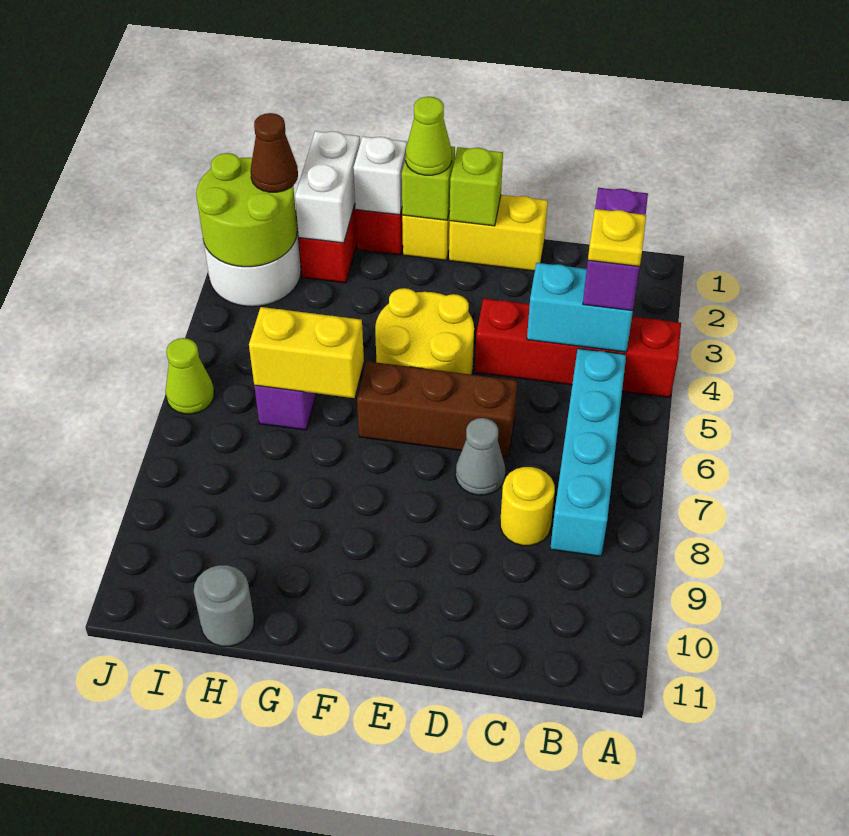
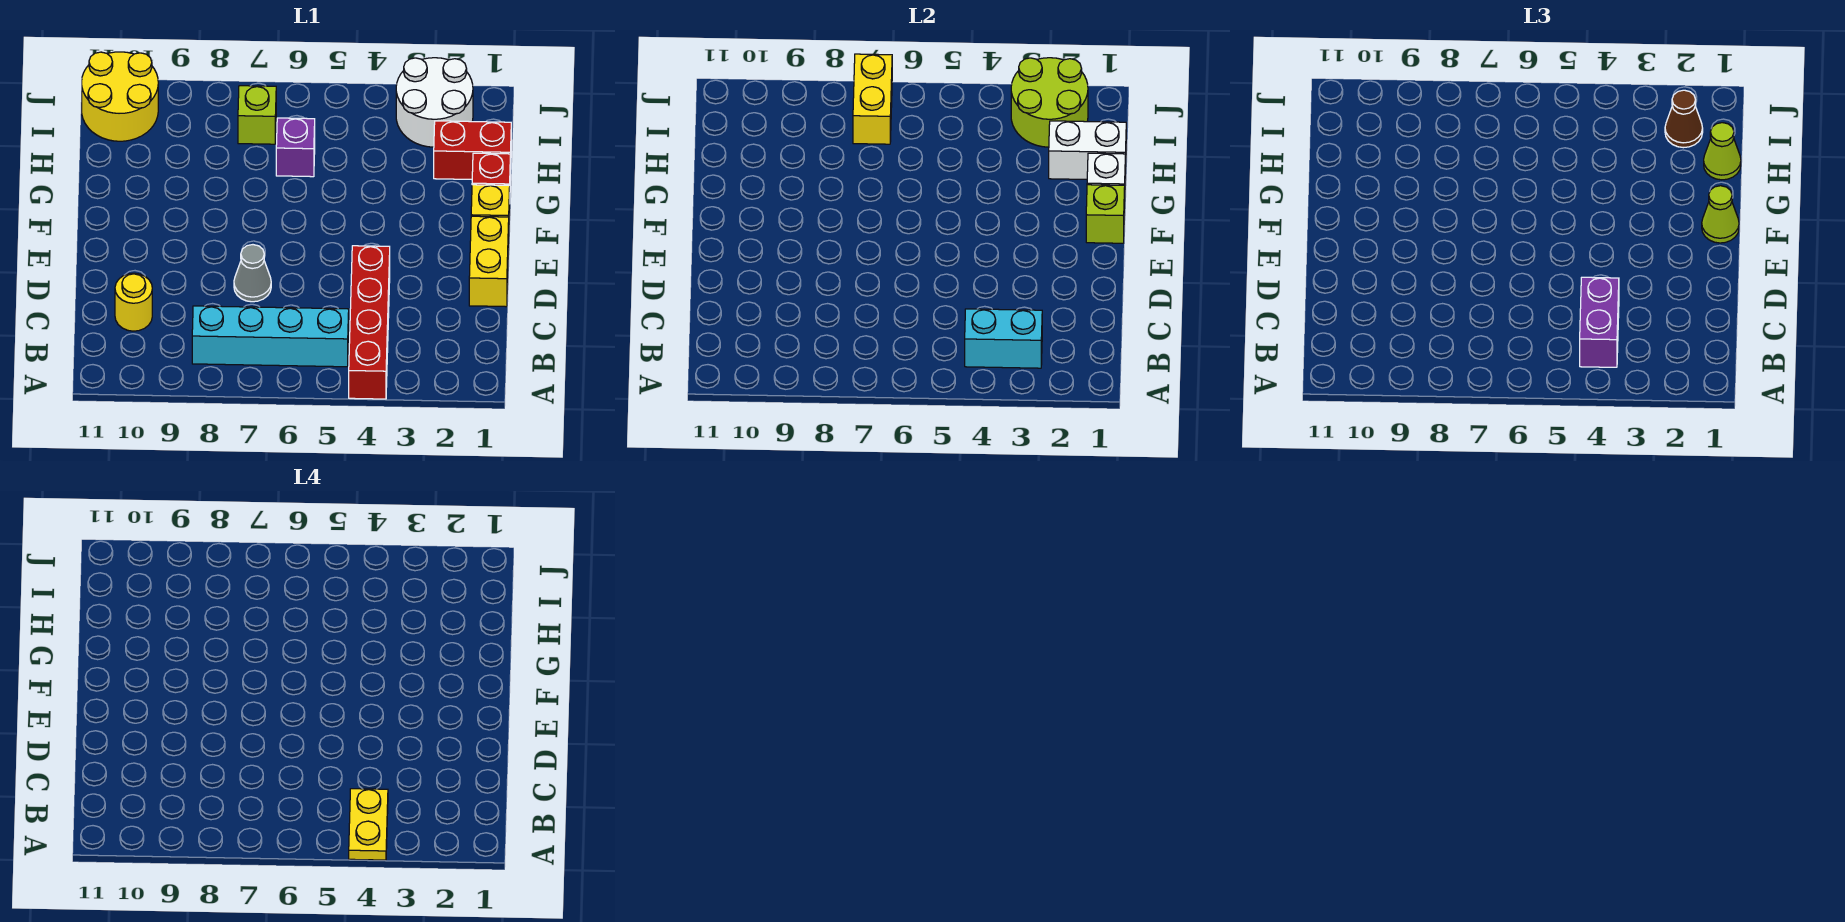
purple 1x2 brick [583,188,648,311] -> purple 1x2 brick turned to [1580,277,1619,367]
cyan 1x2 brick [527,263,633,352] -> cyan 1x2 brick turned to [965,309,1042,368]
yellow 1x1 plate [588,209,646,266] -> yellow 1x2 plate [349,789,388,860]
yellow 1x1 round brick [500,467,555,546] -> yellow 1x1 round brick moved to [115,273,152,331]
brown 1x3 brick [357,361,517,457] -> none
lime 1x1 brick [450,147,503,226] -> lime 1x1 brick moved to [238,86,276,144]
yellow 2x2 round brick [375,288,474,375] -> yellow 2x2 round brick moved to [82,52,158,141]
yellow 1x2 brick [249,307,364,398] -> yellow 1x2 brick moved to [853,54,892,144]
grey 1x1 round brick [194,565,254,646] -> none
lime 1x1 cone [165,338,214,414] -> lime 1x1 cone moved to [1704,123,1741,180]

